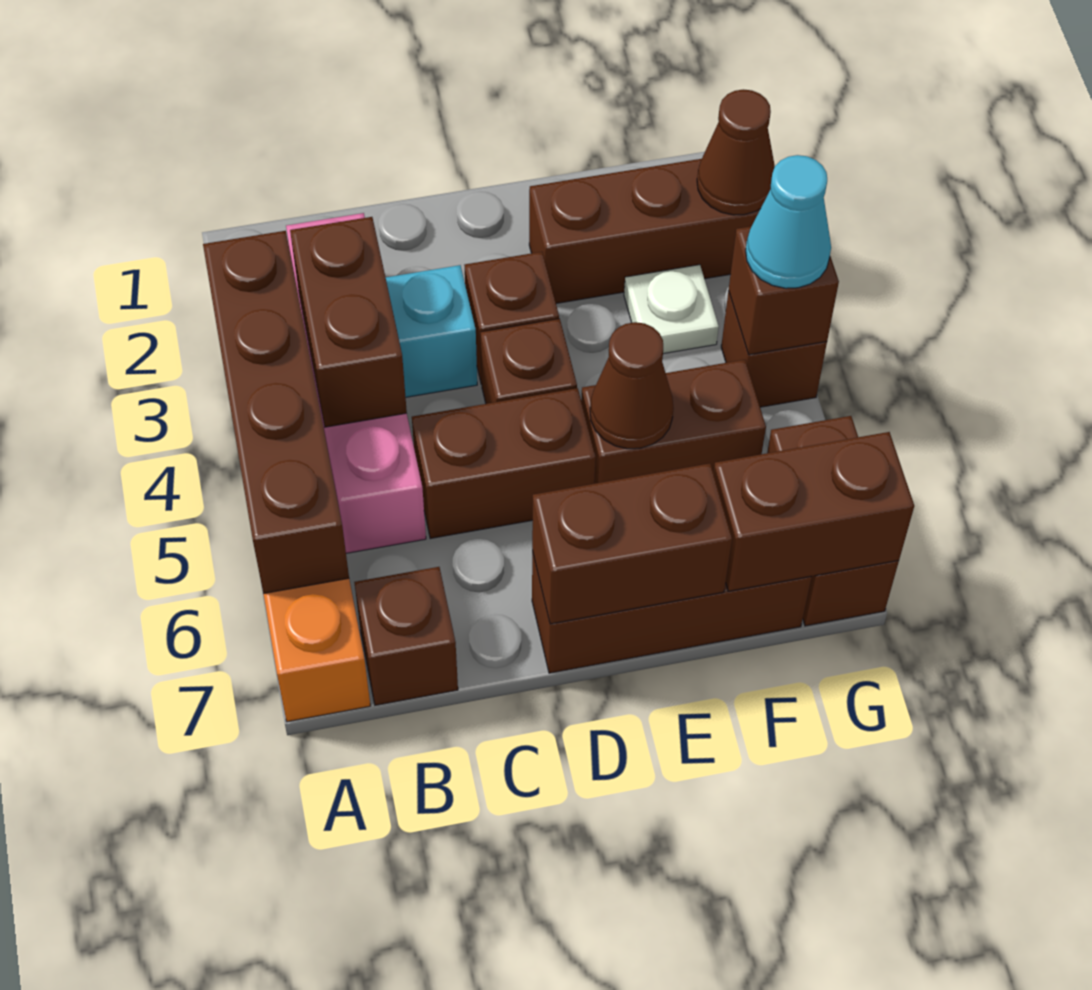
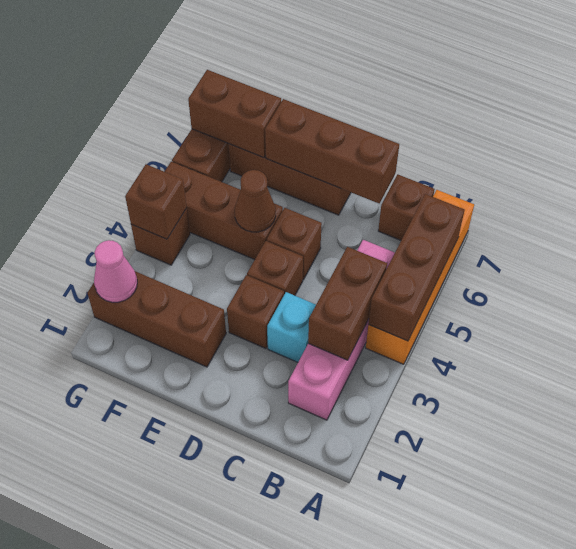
brown 1x4 brick [203,231,349,594] -> brown 1x3 brick [368,194,464,341]
brown 1x2 brick [412,388,596,539] -> brown 1x1 brick [267,208,322,280]
brown 1x2 brick [532,463,732,624] -> brown 1x3 brick [265,99,399,203]
brown 1x2 brick [581,360,766,484] -> brown 1x3 brick [165,162,283,260]
white 1x1 plate [624,265,719,354] -> none
brown 1x1 cone [697,89,775,215] -> pink 1x1 cone [94,240,137,302]
cyan 1x1 cone [746,155,831,288] -> none

